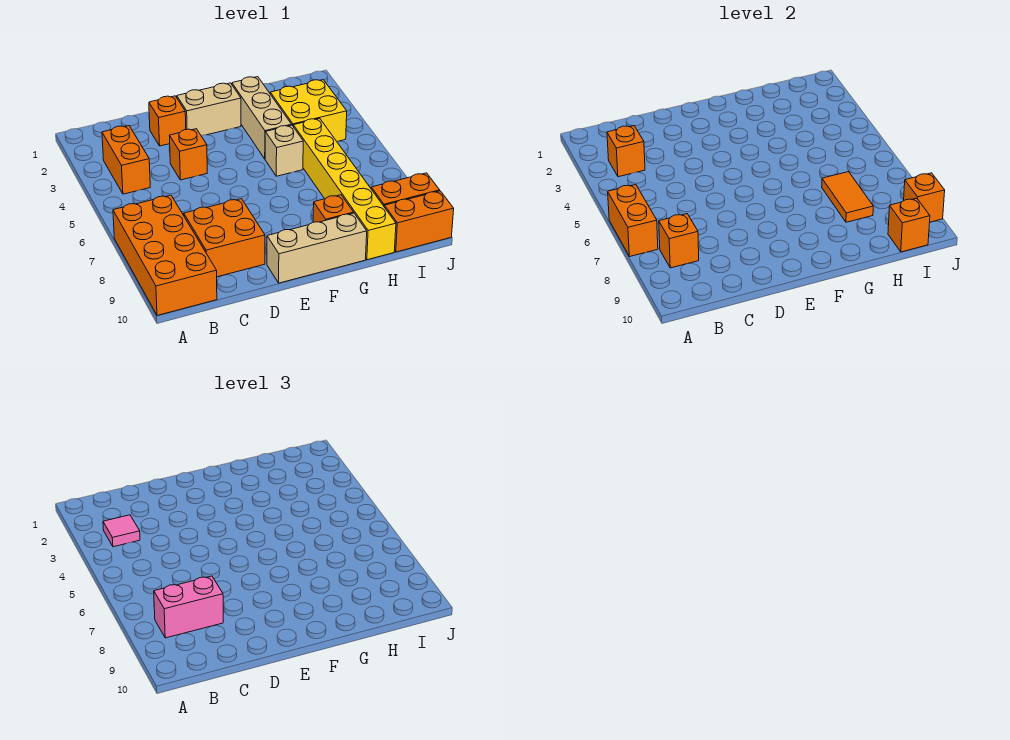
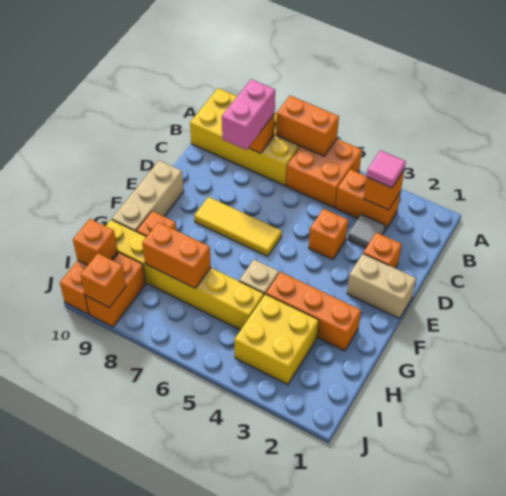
orange 2x4 brick [113,195,217,316] -> yellow 2x4 brick [190,88,301,186]
none -> grey 1x1 tile [348,214,386,248]
orange 2x2 brick [184,199,265,277] -> orange 2x2 brick moved to [286,139,362,208]
tan 1x2 brick [177,83,241,136] -> tan 1x2 brick turned to [347,254,416,319]
none -> yellow 1x3 tile [194,197,282,256]
tan 1x3 brick [232,77,292,159] -> orange 1x3 brick [266,272,361,351]
orange 1x2 tile [822,172,873,222] -> orange 1x2 brick [142,222,211,288]

